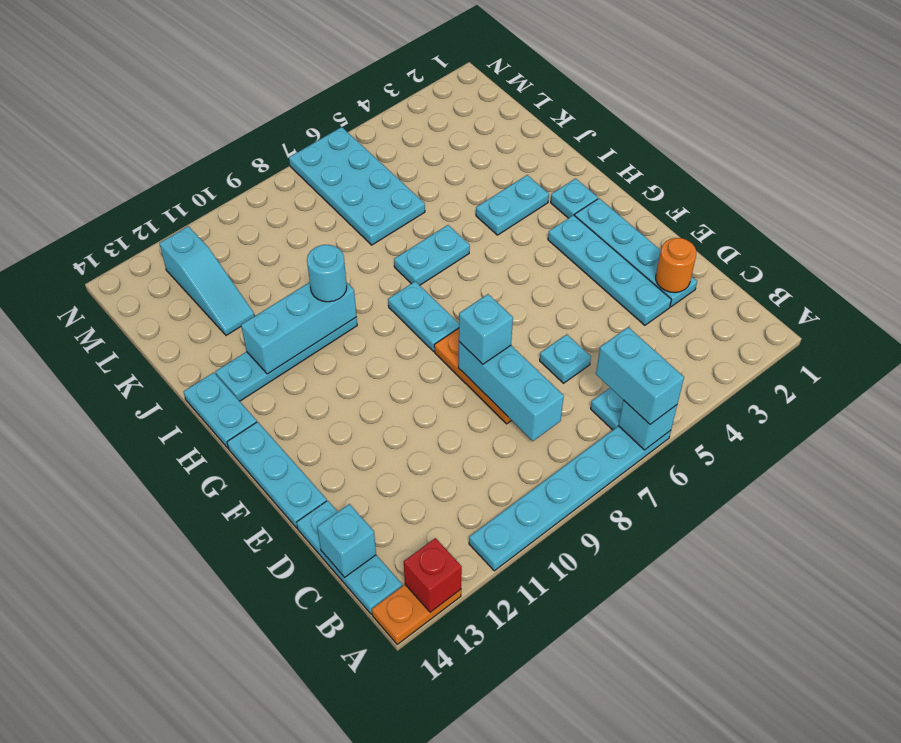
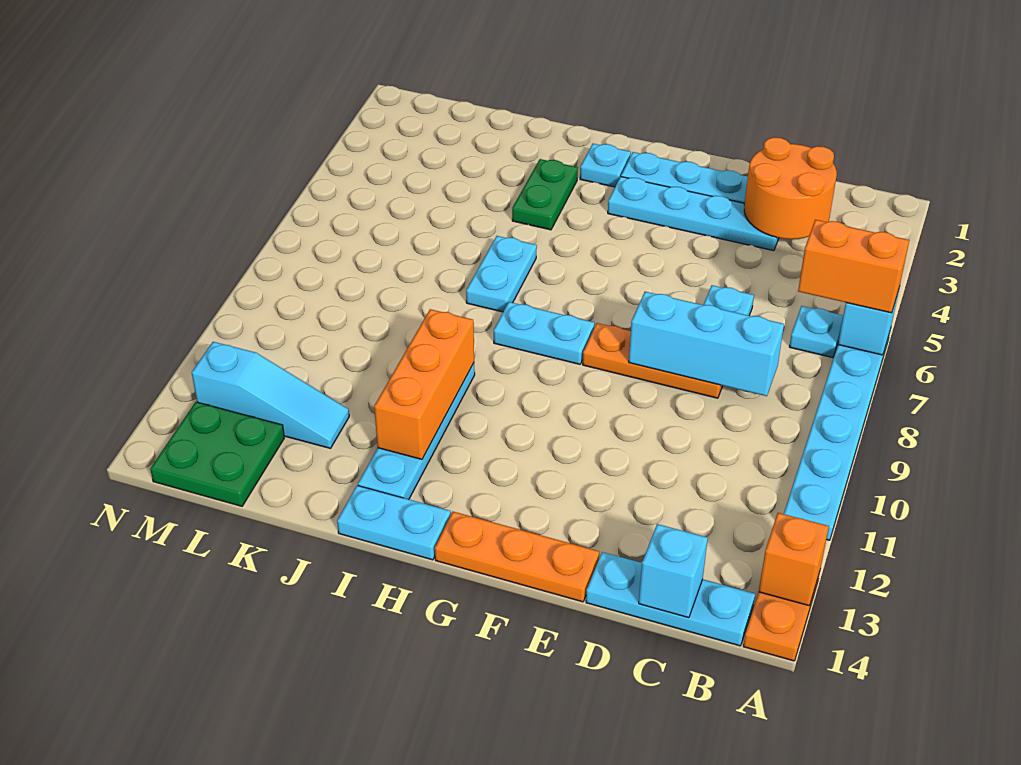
cyan 1x2 brick [596,327,684,424] -> orange 1x2 brick [798,220,909,313]
red 1x1 brick [404,538,462,612] -> orange 1x1 brick [759,513,829,606]
orange 1x1 round brick [656,238,696,293] -> orange 2x2 round brick [744,137,837,239]
cyan 1x1 brick [459,294,513,364] -> none
cyan 1x3 plate [227,422,327,528] -> orange 1x3 plate [435,512,599,602]
cyan 1x2 plate [476,175,549,235] -> green 1x2 plate [512,159,578,230]
cyan 1x3 brick [241,282,356,374] -> orange 1x3 brick [374,309,474,459]
cyan 1x1 round brick [307,245,347,302] -> none
cyan 2x4 plate [289,127,425,245] -> none
none -> green 2x2 plate [150,402,284,506]

